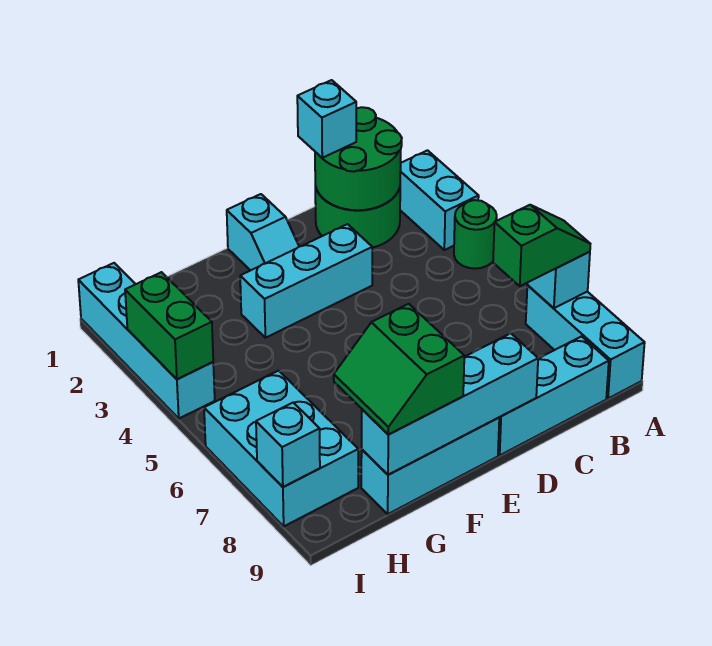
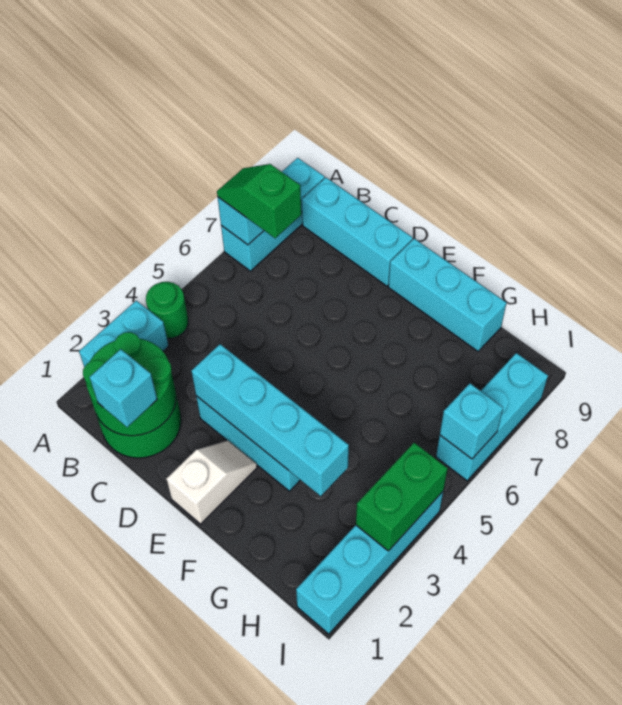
cyan 1x4 brick [362,333,538,475] -> cyan 1x4 brick moved to [191,344,349,496]
cyan 1x2 slope [227,194,299,270] -> white 1x2 slope [166,440,257,524]
green 2x2 slope [334,304,464,434] -> none
cyan 2x3 brick [204,371,358,526] -> cyan 1x3 brick [436,353,548,481]
cyan 1x1 brick [256,403,320,487] -> cyan 1x1 brick moved to [440,384,503,459]

